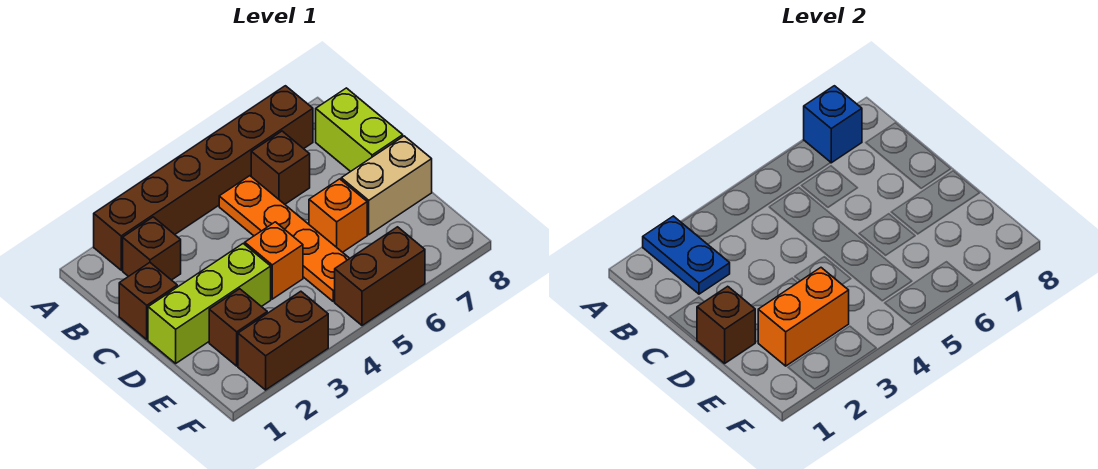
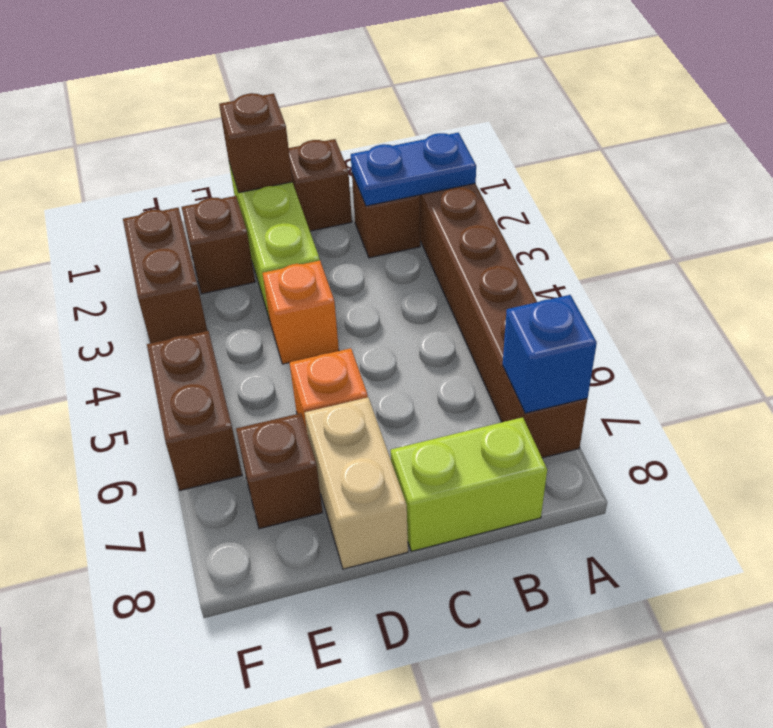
orange 1x4 plate [219,176,350,301] -> none
brown 1x1 brick [251,131,310,204] -> brown 1x1 brick moved to [236,413,323,529]
orange 1x2 brick [758,268,849,366] -> none

